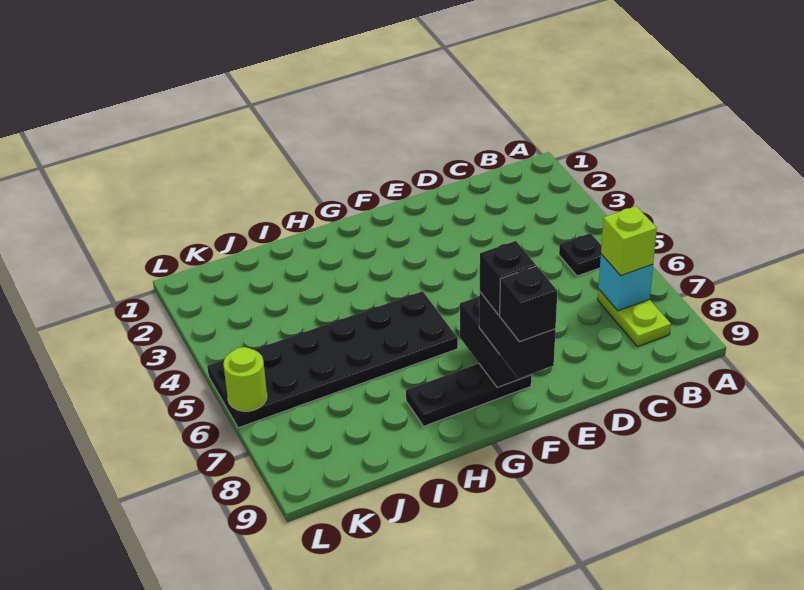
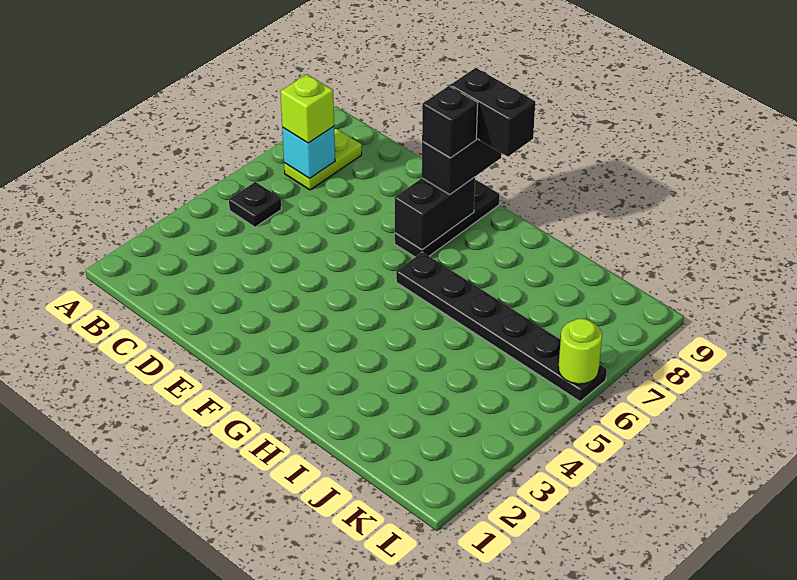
black 1x3 plate [406,363,532,426] -> black 1x3 plate turned to [395,179,499,257]
black 1x1 brick [500,266,557,342] -> black 1x2 brick [450,68,535,157]
black 2x6 plate [207,291,458,428] -> black 1x6 plate [396,252,607,401]

